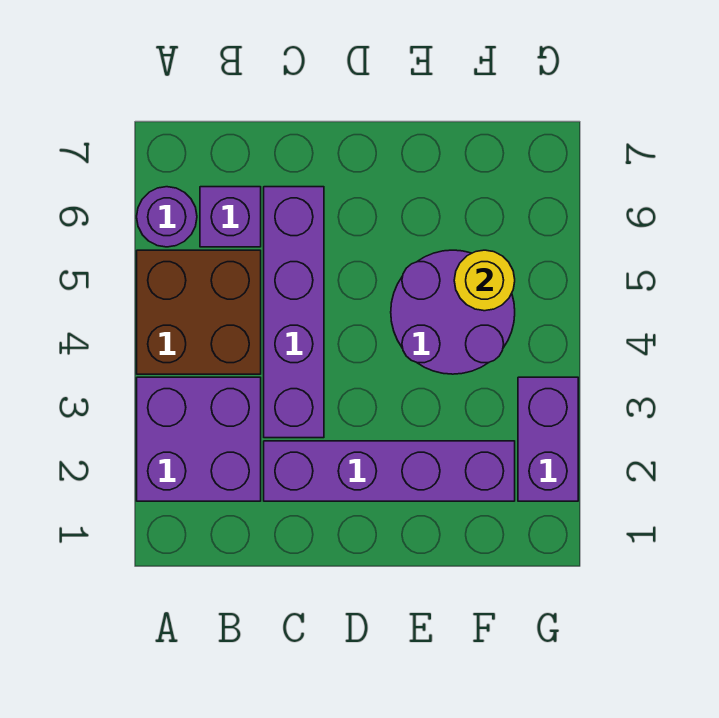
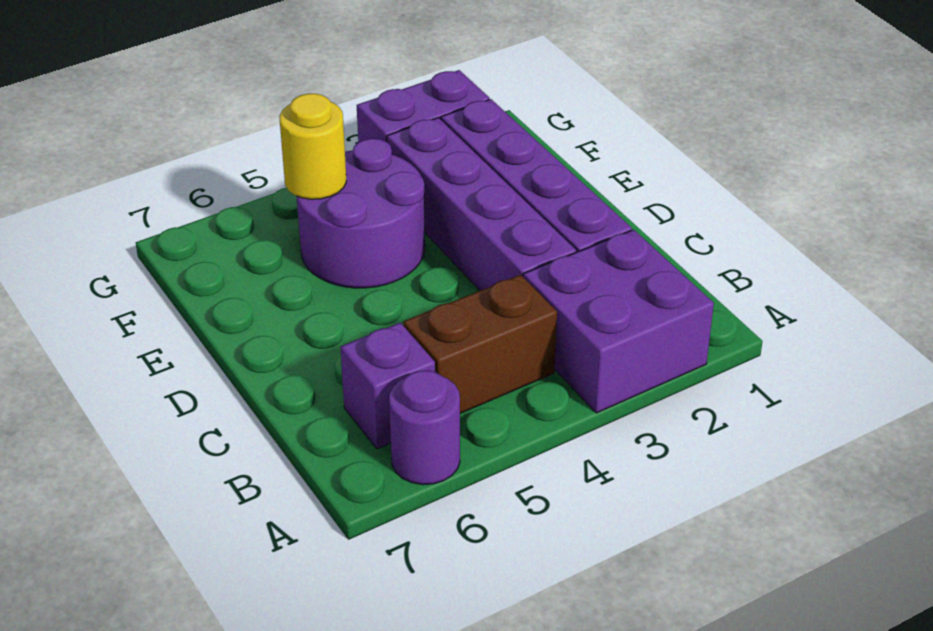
brown 2x2 brick [137,250,261,374] -> brown 1x2 brick [403,275,557,413]
purple 1x4 brick [264,187,324,438] -> purple 1x4 brick turned to [387,118,576,291]

